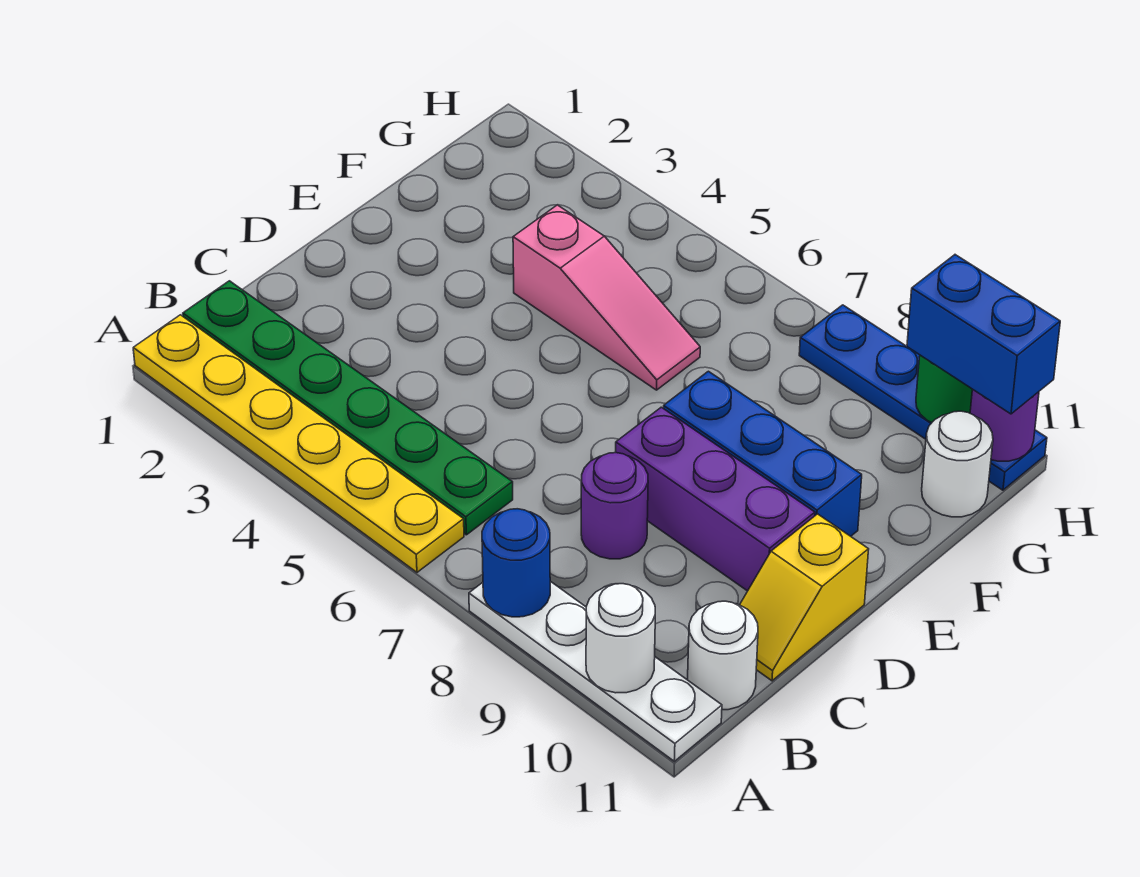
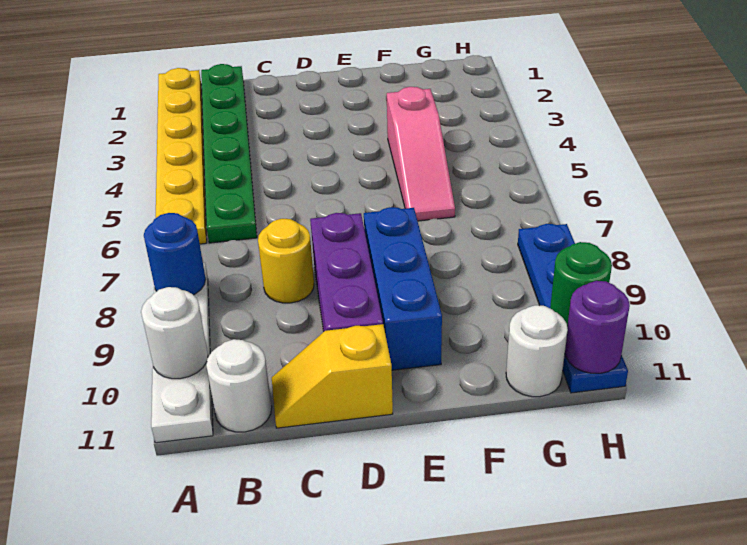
purple 1x1 round brick [581,453,648,559] -> yellow 1x1 round brick [258,219,314,303]
blue 1x2 brick [907,255,1060,414] -> none

